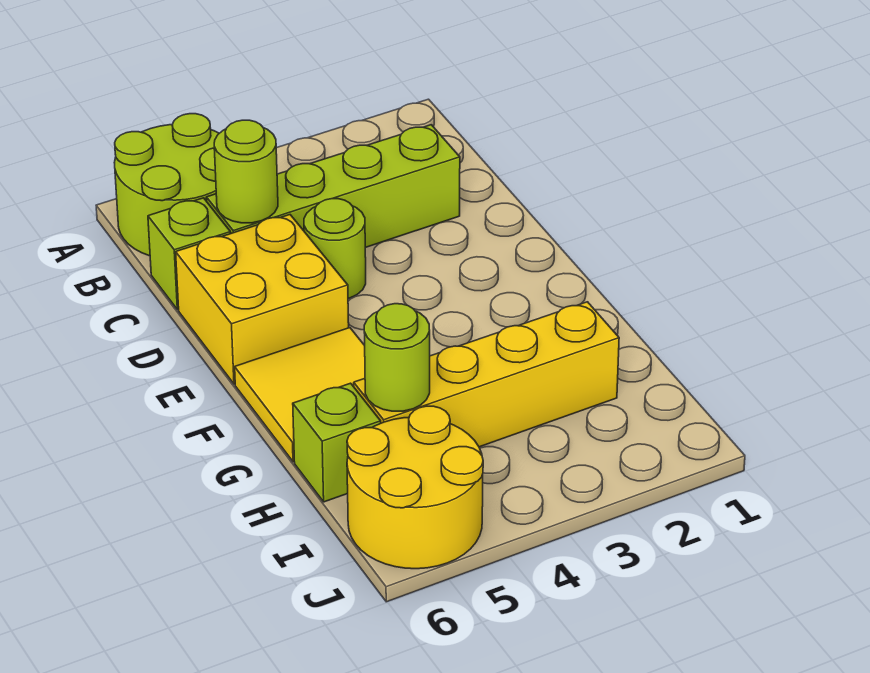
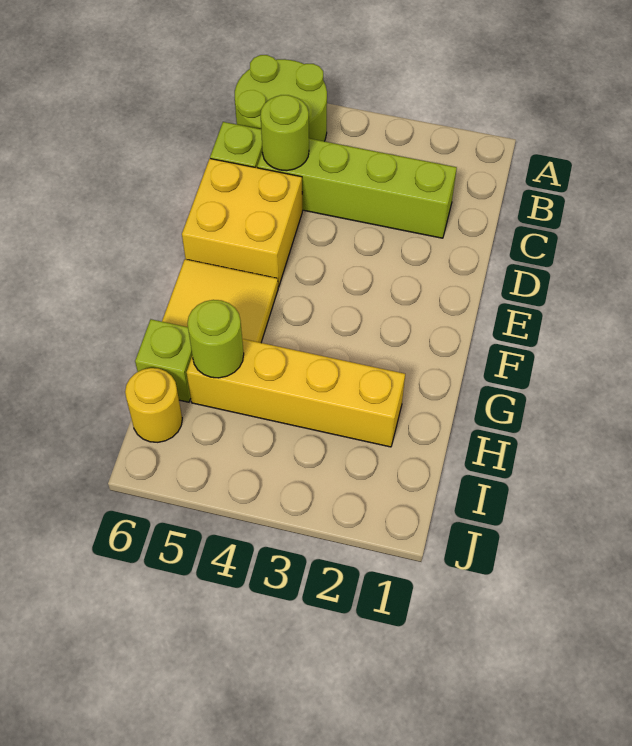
lime 1x1 round brick [304,199,366,298] -> none
yellow 2x2 round brick [347,406,483,569] -> yellow 1x1 round brick [125,368,182,442]

